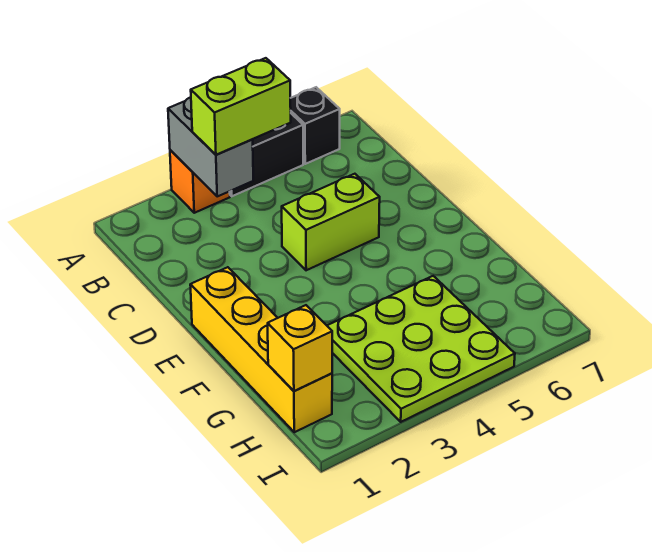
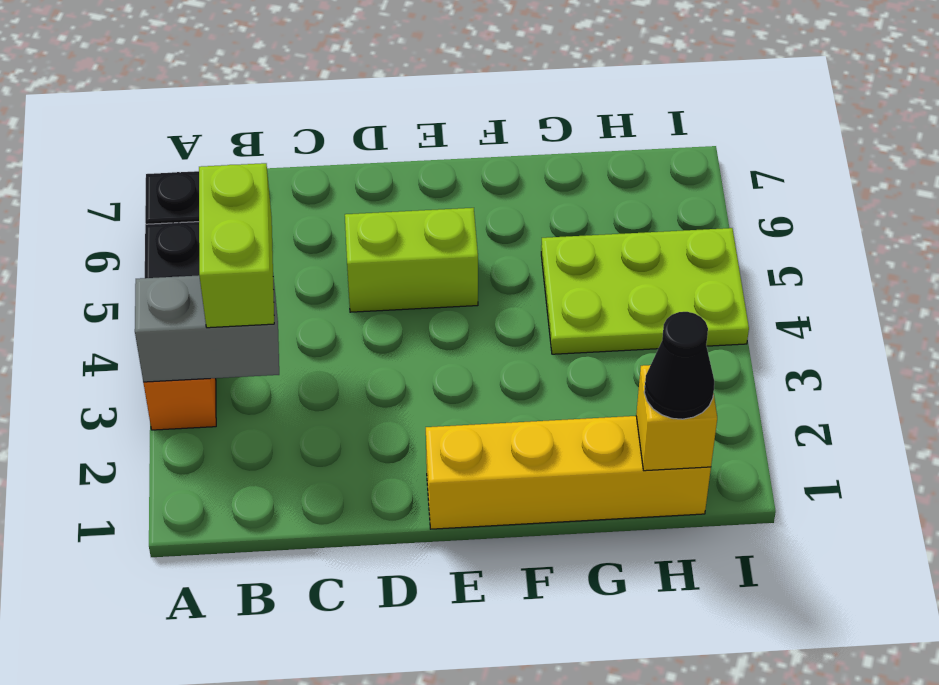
lime 1x2 brick [282,174,380,270] -> lime 1x2 brick turned to [345,208,478,312]
lime 3x3 plate [327,276,515,422] -> lime 2x3 plate [541,228,749,354]
none -> black 1x1 cone [644,312,714,419]

